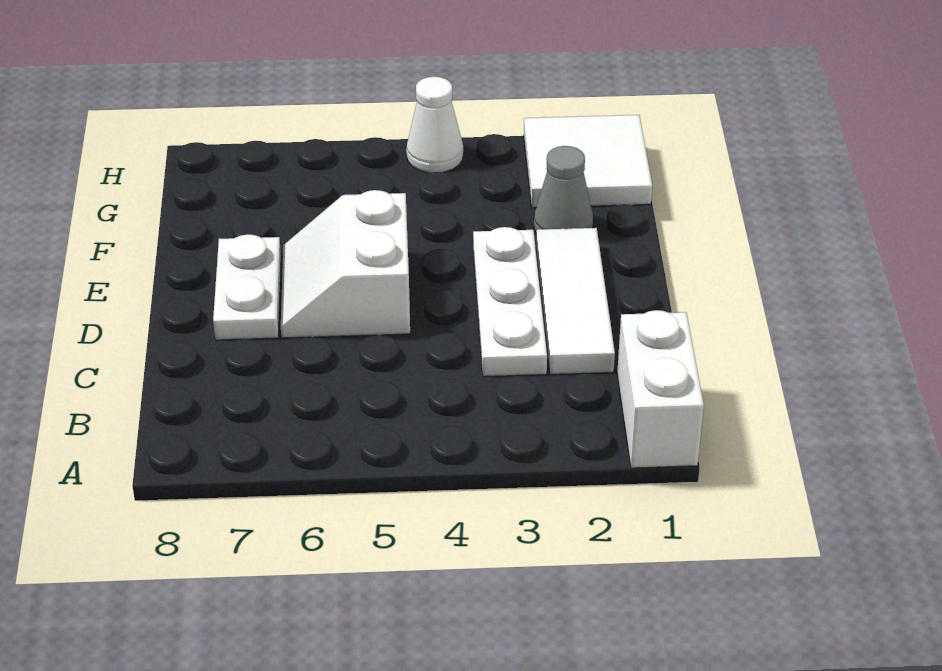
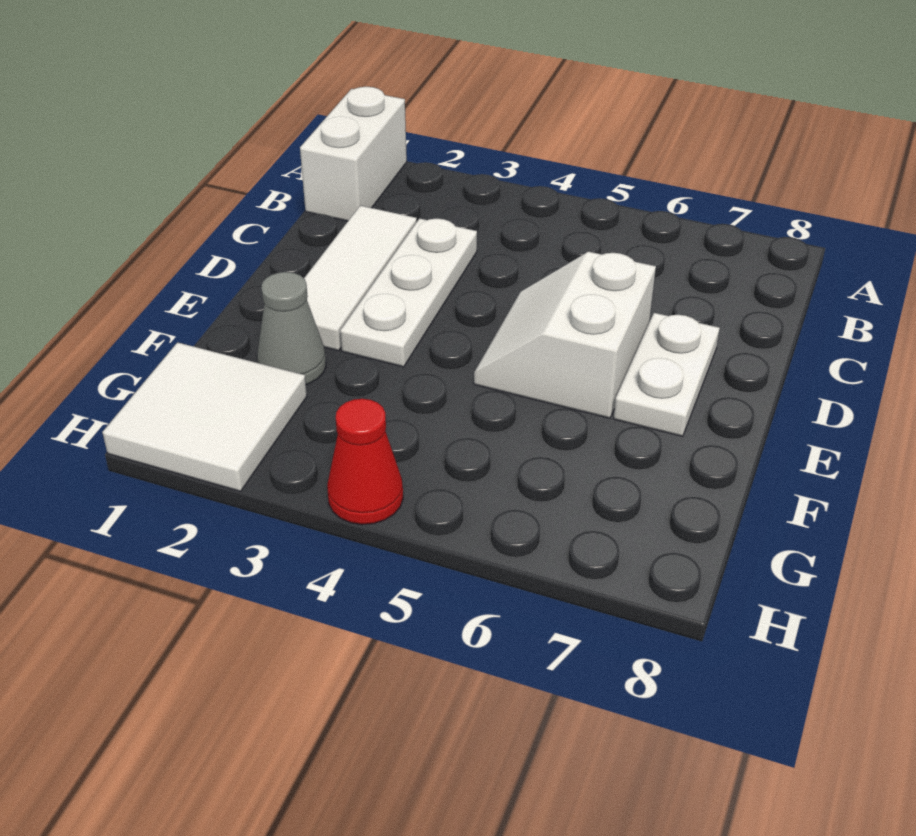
white 2x2 slope [281,190,410,338] -> white 2x2 slope turned to [474,252,656,418]
white 1x1 cone [406,77,463,173] -> red 1x1 cone [327,399,403,525]

